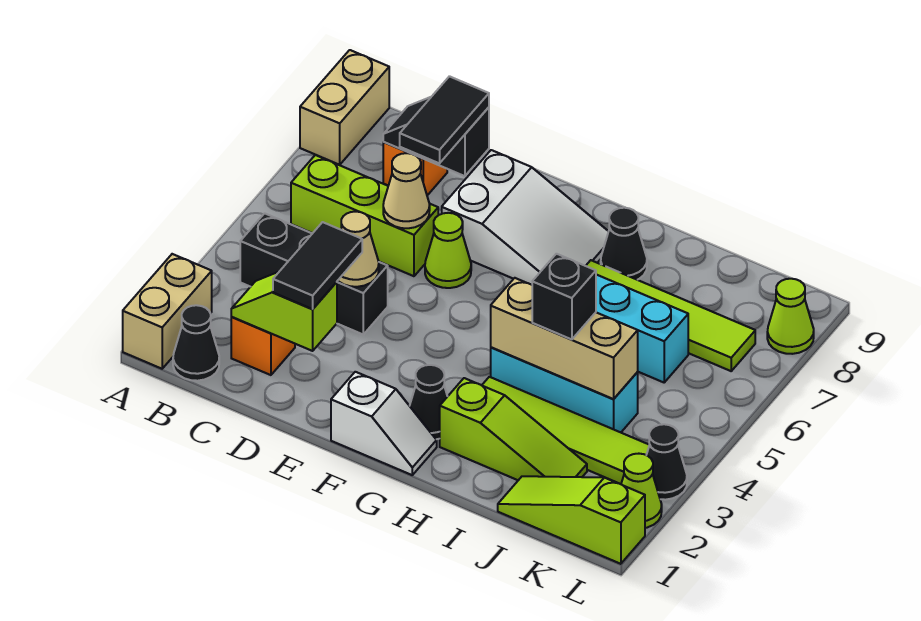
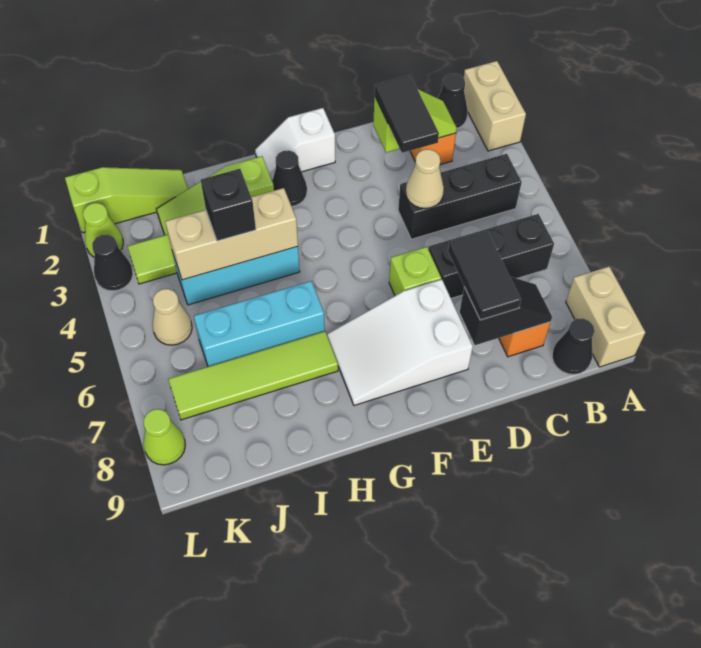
lime 1x3 brick [291,155,438,276] -> black 1x3 brick [428,214,554,298]
tan 1x1 cone [383,153,430,228] -> tan 1x1 cone moved to [152,289,192,345]
lime 1x1 cone [425,213,471,288] -> lime 1x1 brick [389,247,441,296]
black 1x1 cone [601,208,647,280] -> black 1x1 cone moved to [552,318,595,374]

